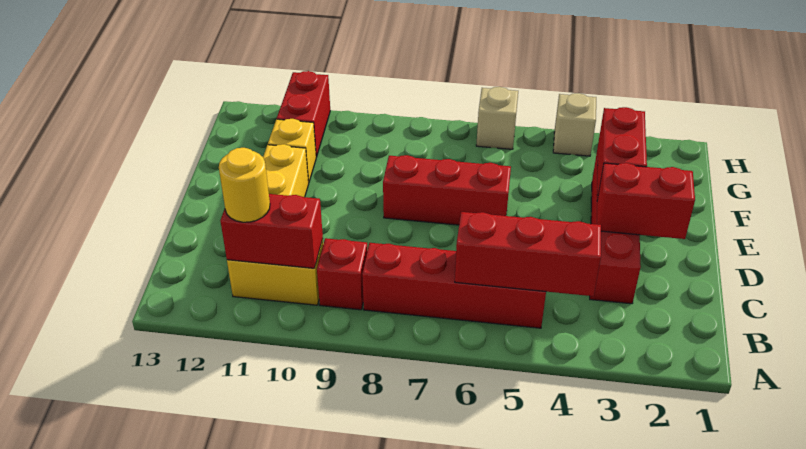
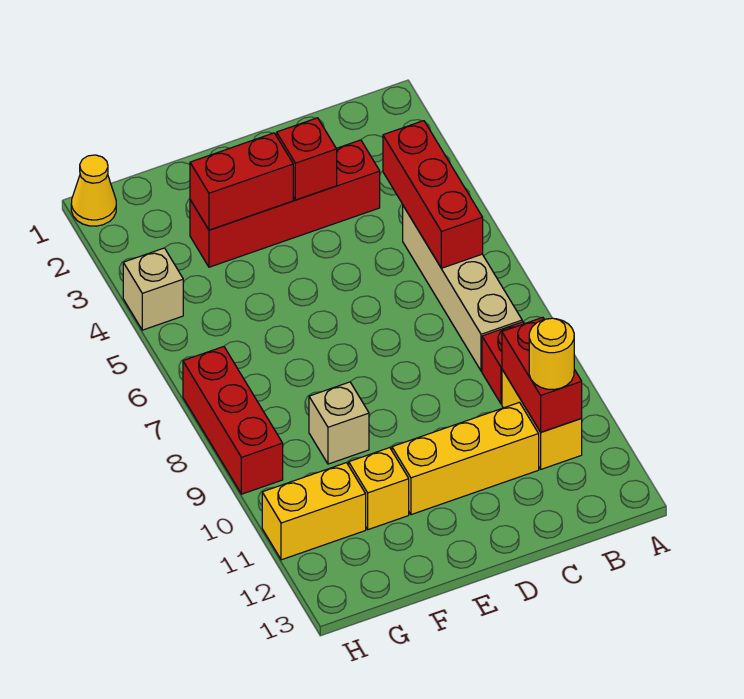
red 1x4 brick [362,243,546,328] -> tan 1x4 brick [403,206,522,371]
red 1x2 brick [597,163,695,239] -> red 1x1 brick [277,118,337,200]
red 1x3 brick [383,155,511,225] -> red 1x3 brick moved to [183,347,283,494]
red 1x2 brick [277,71,330,157] -> yellow 1x2 brick [262,463,366,560]
none -> yellow 1x1 cone [71,155,116,226]
tan 1x1 brick [476,87,518,149] -> tan 1x1 brick moved to [309,382,369,464]

